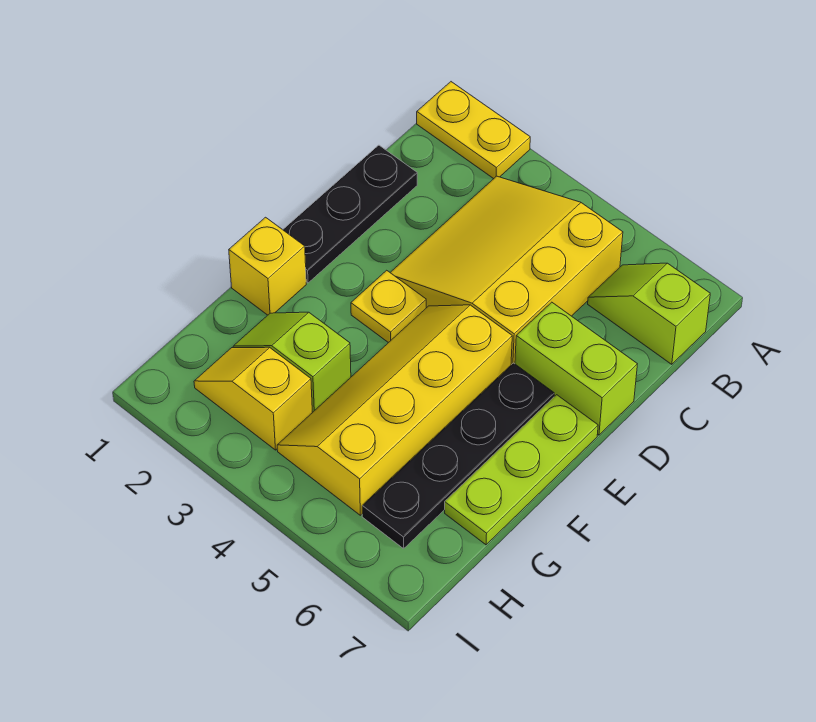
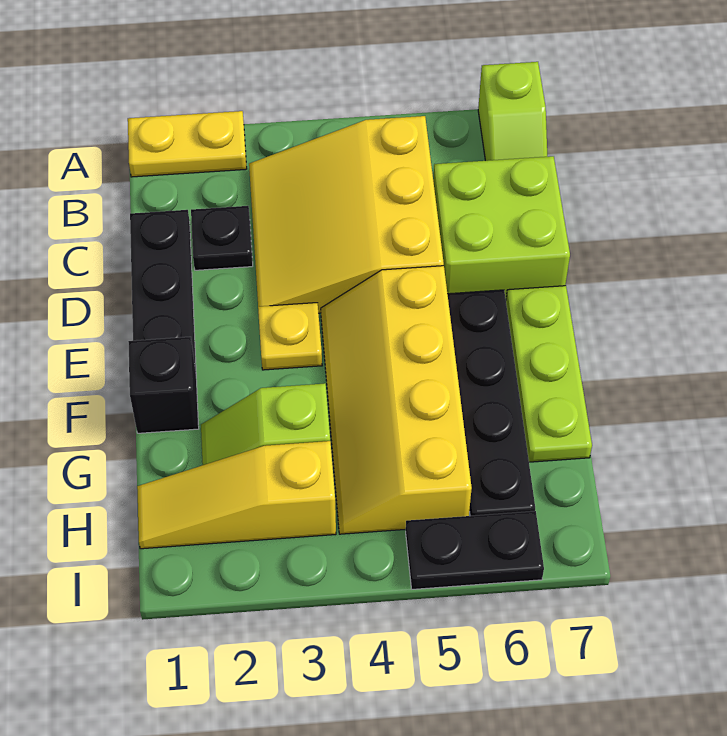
lime 1x2 slope [588,263,710,364] -> lime 1x2 slope turned to [478,62,547,161]
none -> black 1x1 plate [191,206,253,270]
lime 1x2 brick [515,302,637,435] -> lime 2x2 brick [433,156,570,299]
yellow 1x1 brick [229,217,306,315] -> black 1x1 brick [128,337,199,433]
yellow 1x2 slope [194,347,312,450] -> yellow 1x3 slope [137,441,336,549]
none -> black 1x2 plate [406,511,544,589]

